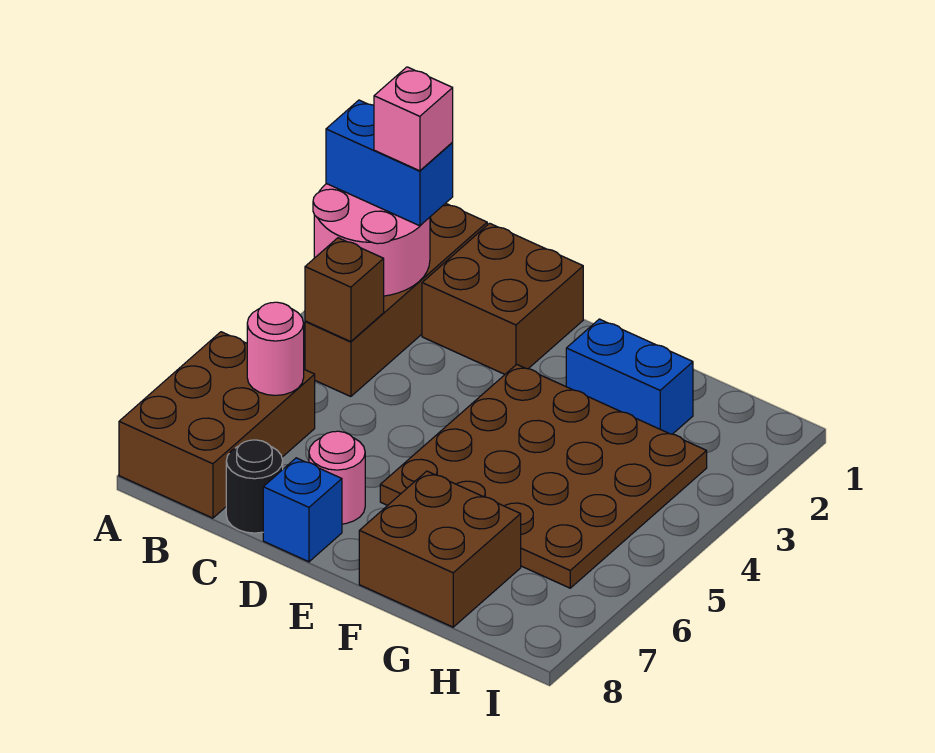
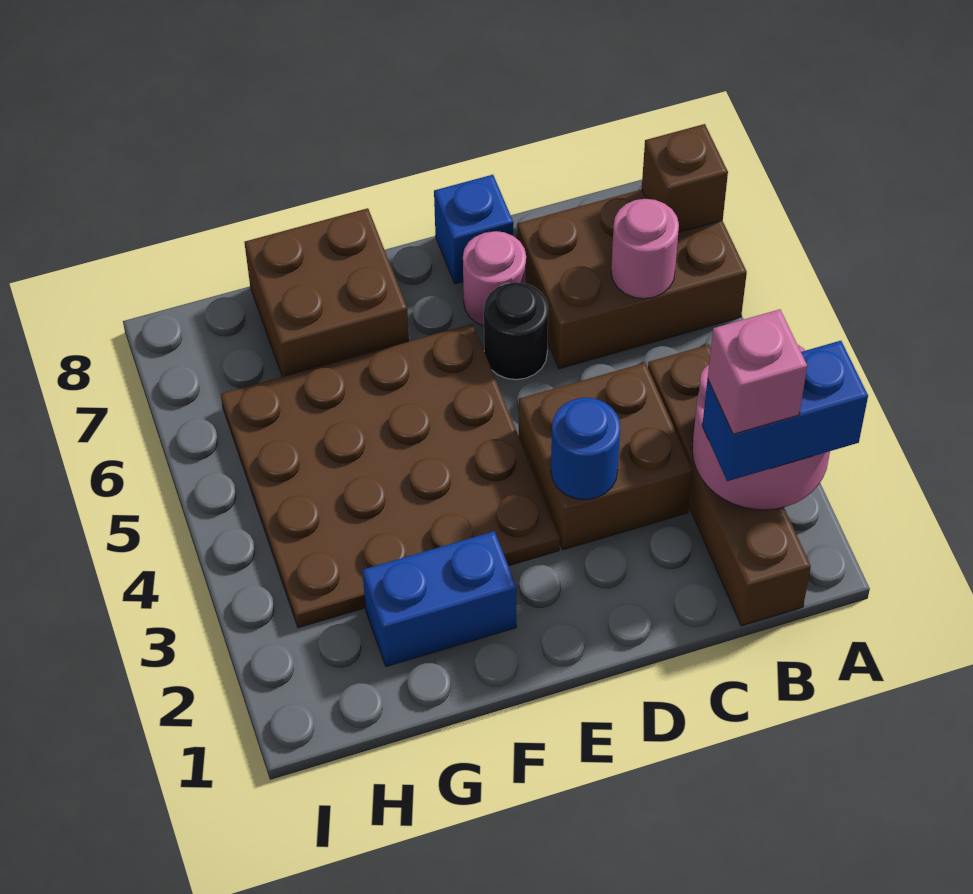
brown 2x3 brick [119,332,315,518] -> brown 2x3 brick turned to [517,189,747,369]
brown 1x1 brick [305,238,384,342] -> brown 1x1 brick moved to [642,124,728,233]
brown 2x2 brick [422,223,583,374] -> brown 2x2 brick moved to [519,363,693,550]
black 1x1 round brick [226,440,283,533] -> black 1x1 round brick moved to [484,282,548,380]
none -> blue 1x1 round brick [551,398,620,500]

